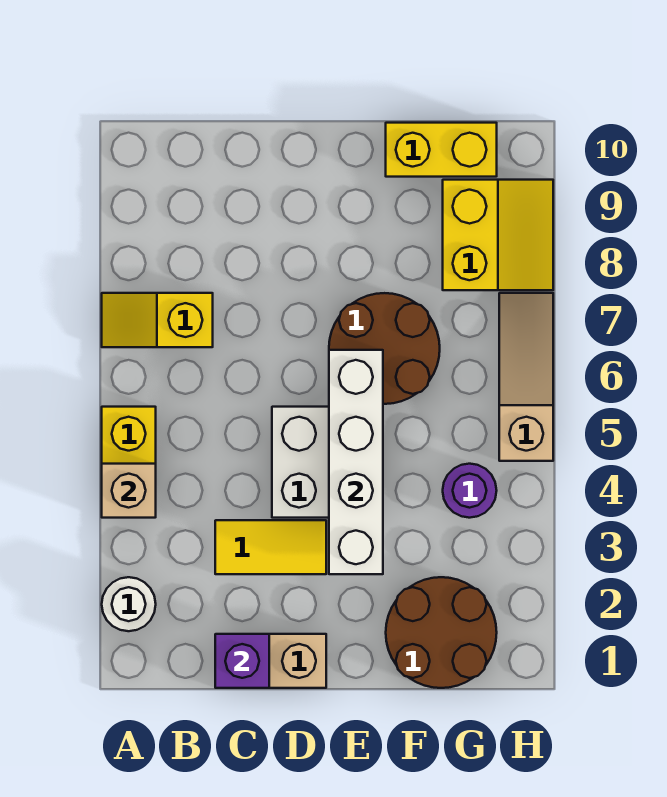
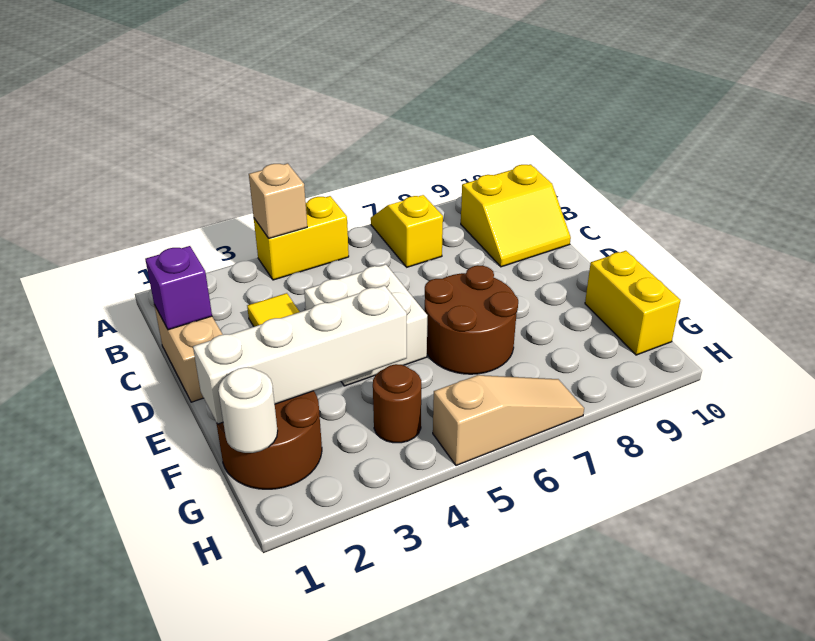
white 1x1 round brick [102,577,156,631] -> white 1x1 round brick moved to [218,367,278,453]
white 1x4 brick [329,350,383,574] -> white 1x4 brick moved to [193,285,407,424]
purple 1x1 round brick [443,464,497,518] -> brown 1x1 round brick [373,364,421,443]
yellow 2x2 slope [443,180,553,290] -> yellow 2x2 slope moved to [461,164,571,267]

